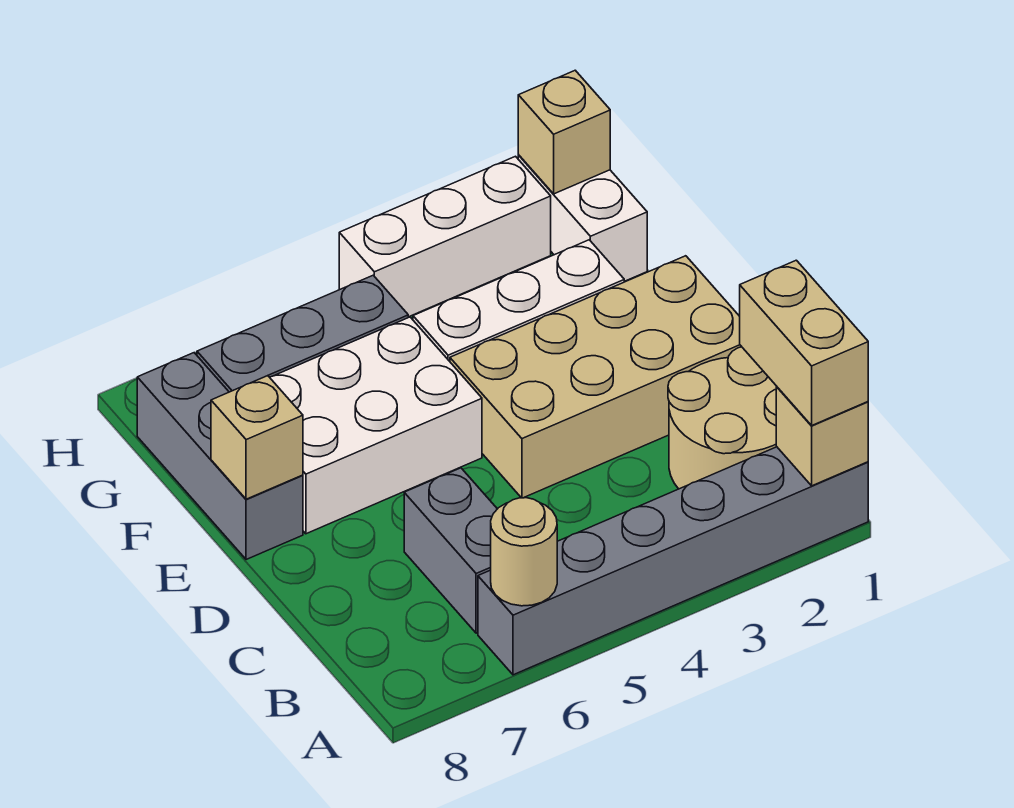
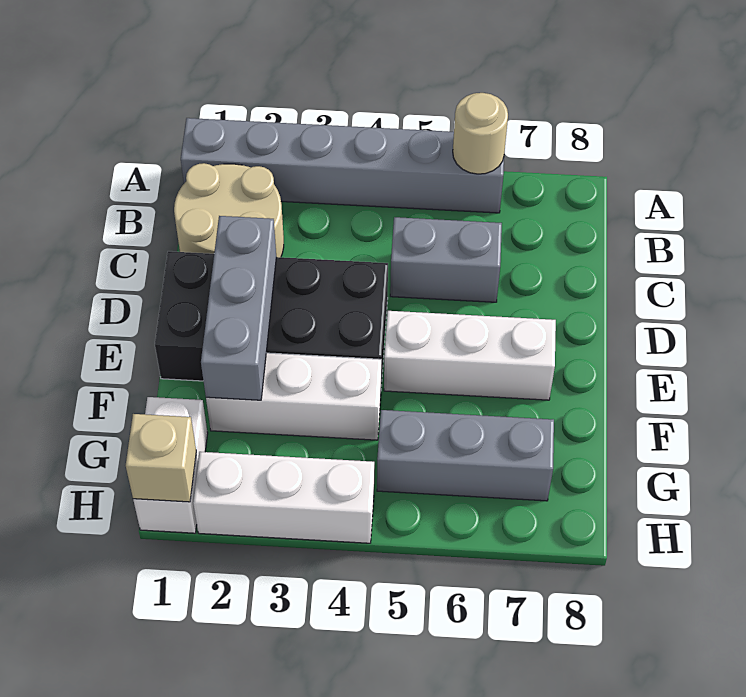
tan 1x1 brick [776,387,868,486] -> none
tan 1x2 brick [740,260,868,425] -> none
grey 1x2 brick [404,468,497,633] -> grey 1x2 brick turned to [390,217,502,302]
tan 2x4 brick [450,256,742,498] -> black 2x4 brick [155,251,388,386]
white 2x3 brick [270,317,482,534] -> white 1x3 brick [384,311,556,400]
grey 1x3 brick [137,353,303,560] -> grey 1x3 brick moved to [201,216,276,400]
tan 1x1 brick [211,376,303,499] -> none

